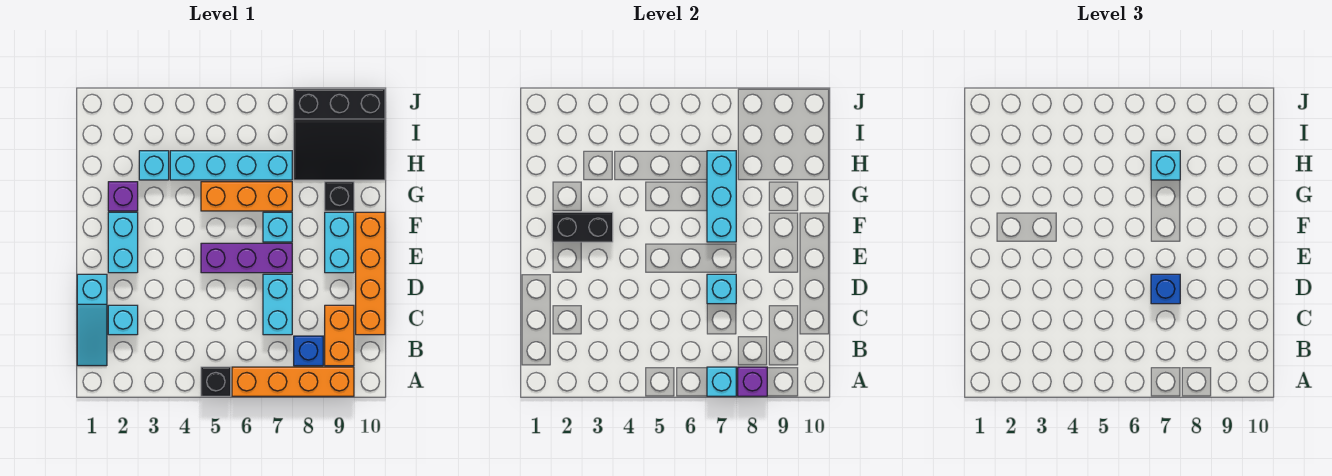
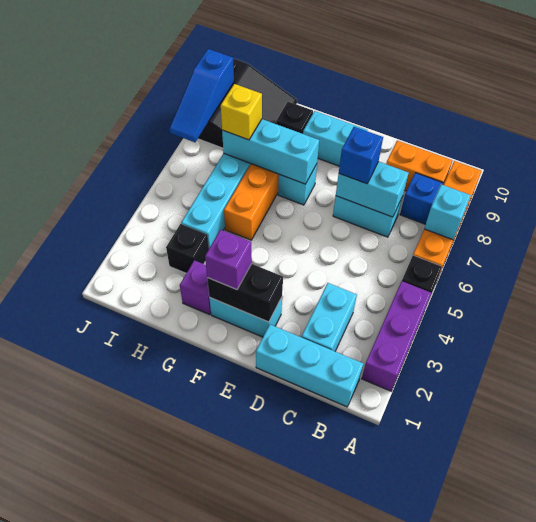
purple 1x1 brick [738,367,767,396] -> purple 1x1 brick moved to [205,230,252,290]
cyan 1x3 slope [77,274,107,366] -> cyan 1x3 brick [256,325,363,407]
cyan 1x1 brick [108,305,138,335] -> cyan 1x2 brick [302,283,357,351]
orange 1x4 brick [356,212,385,335] -> none
cyan 1x1 brick [707,274,736,304] -> cyan 1x2 brick [336,162,408,217]
purple 1x3 brick [201,243,292,273] -> purple 1x3 brick moved to [362,281,431,391]
black 1x2 brick [552,212,613,242] -> black 1x2 brick turned to [207,264,283,322]
cyan 1x1 brick [139,151,169,180] -> black 1x1 brick [166,224,209,273]
cyan 1x1 brick [1151,151,1180,180] -> yellow 1x1 brick [221,84,262,140]
none -> blue 1x3 slope [169,49,234,142]

